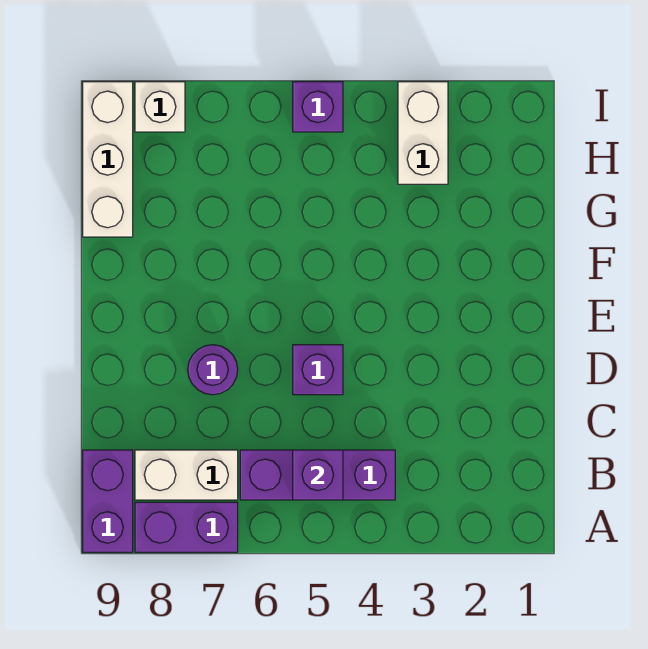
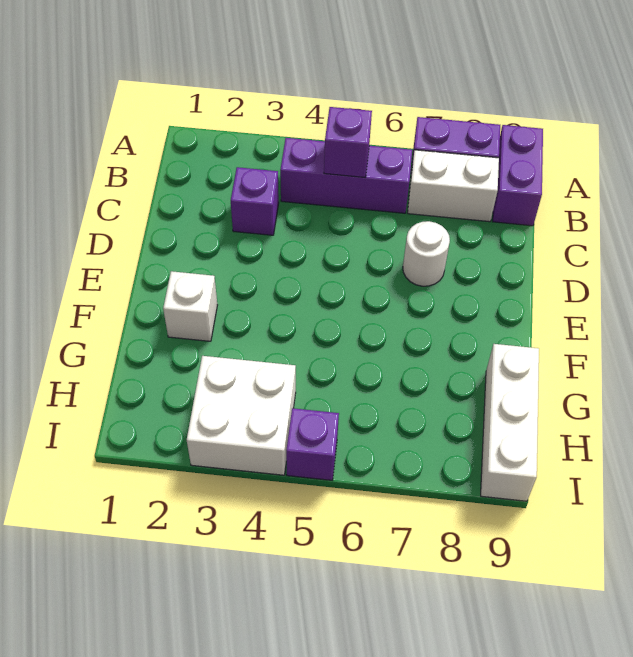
purple 1x1 brick [293,345,343,395] -> purple 1x1 brick moved to [231,167,279,235]
purple 1x1 round brick [188,345,238,395] -> white 1x1 round brick [403,221,450,286]
white 1x2 brick [398,82,448,184] -> white 2x2 brick [187,356,296,475]
white 1x1 brick [135,82,185,132] -> white 1x1 brick moved to [163,271,217,341]

